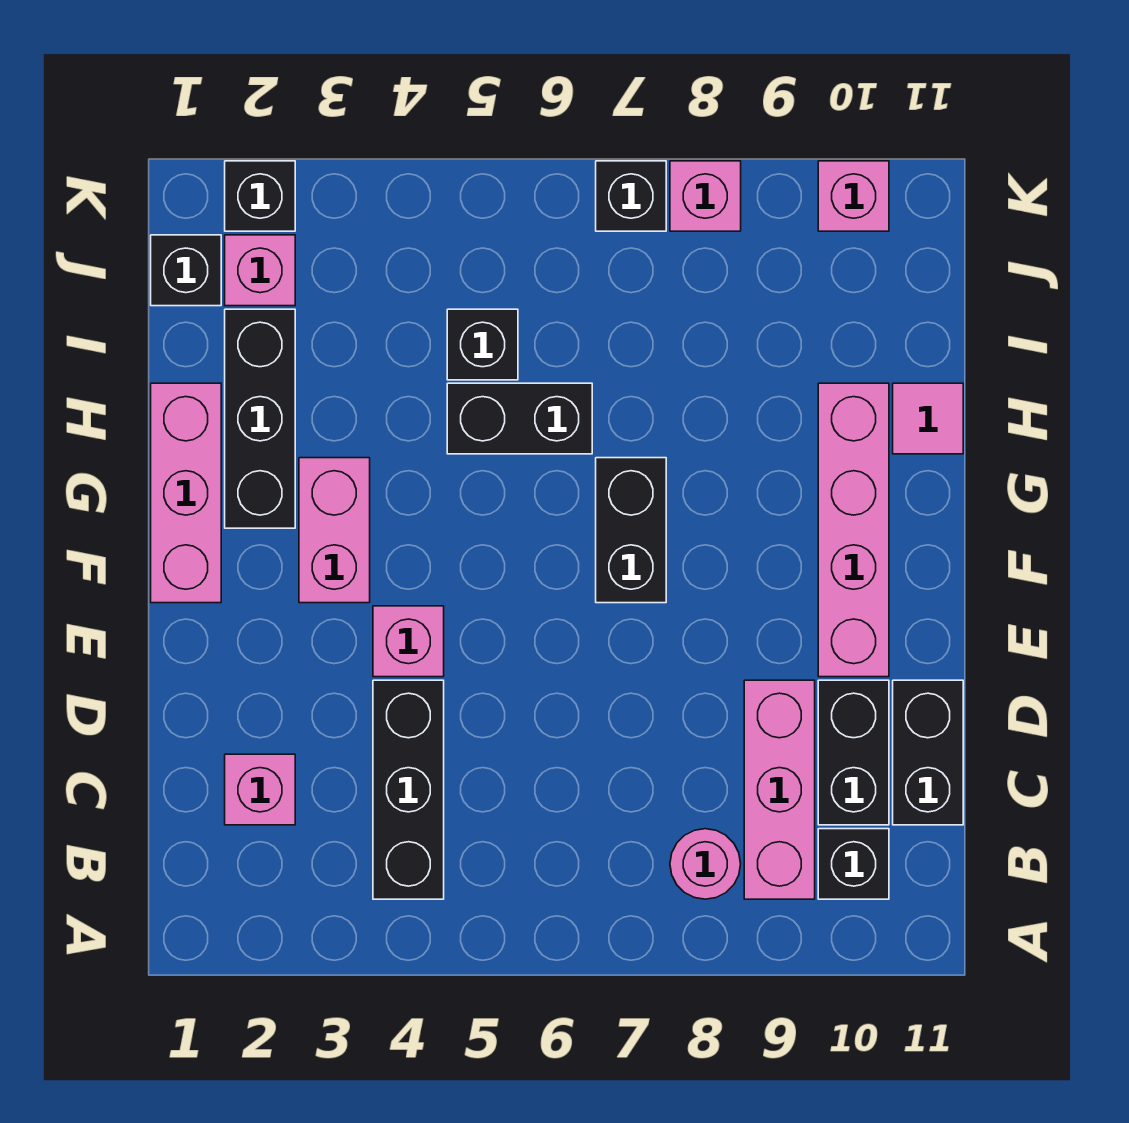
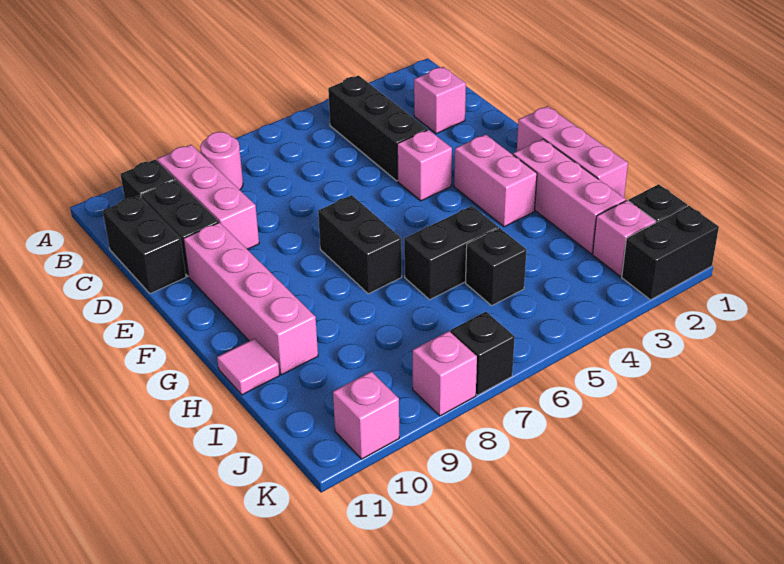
black 1x3 brick [225,309,295,528] -> pink 1x3 brick [513,139,626,254]
black 1x1 brick [225,161,295,231] -> black 1x2 brick [622,206,719,300]

